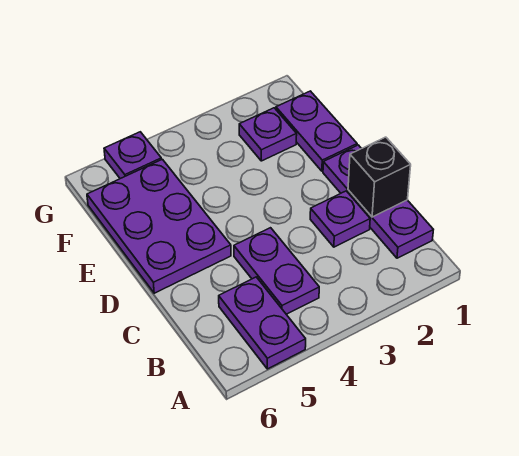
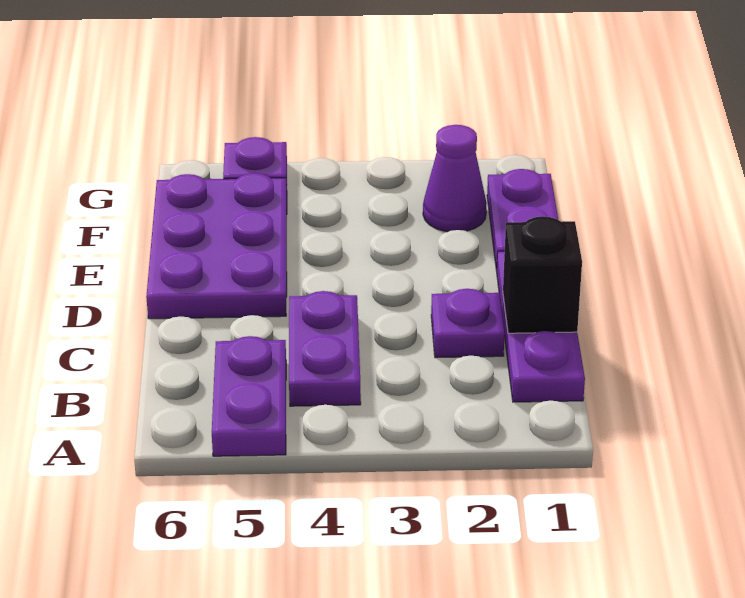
purple 1x1 plate [239,108,297,161] -> purple 1x1 cone [423,125,487,232]

